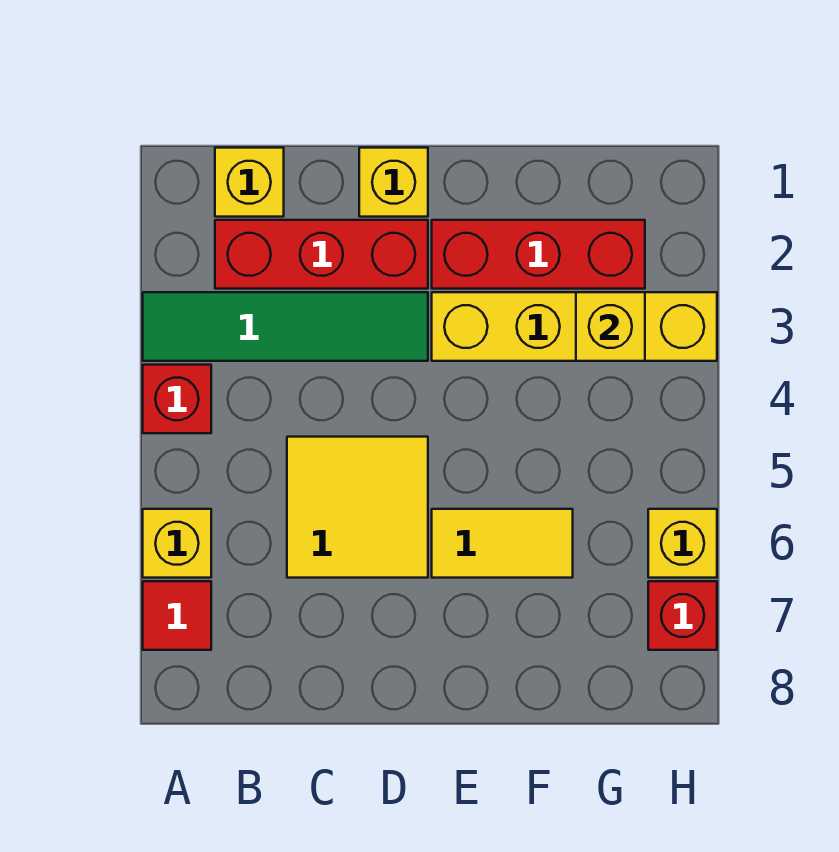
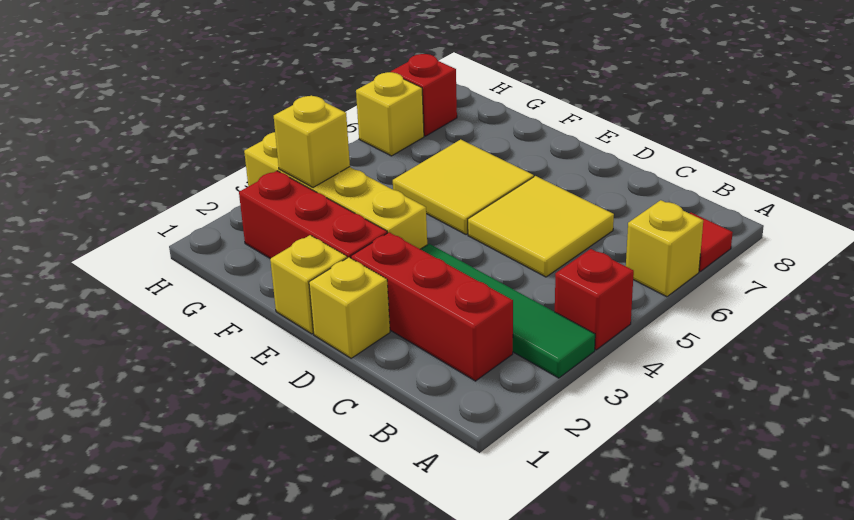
yellow 1x1 brick [215,148,284,217] -> yellow 1x1 brick moved to [270,235,347,334]
yellow 1x2 tile [432,509,573,578] -> yellow 2x2 tile [393,139,534,234]

